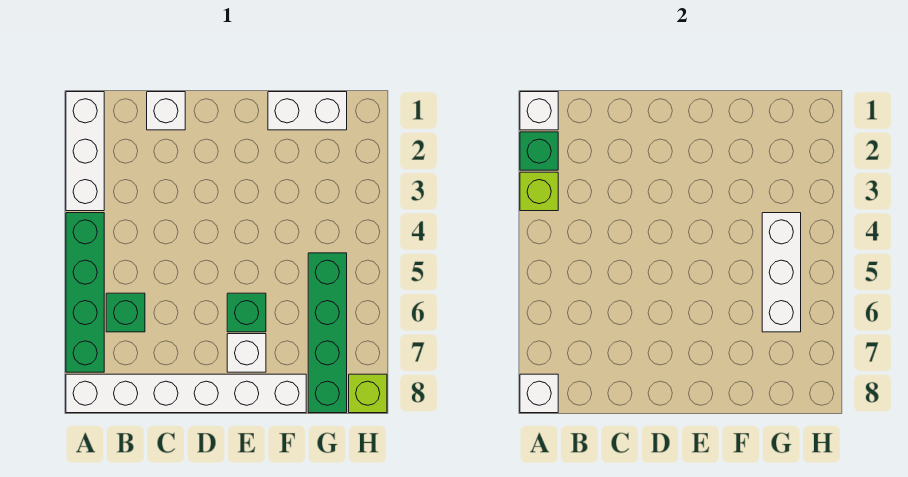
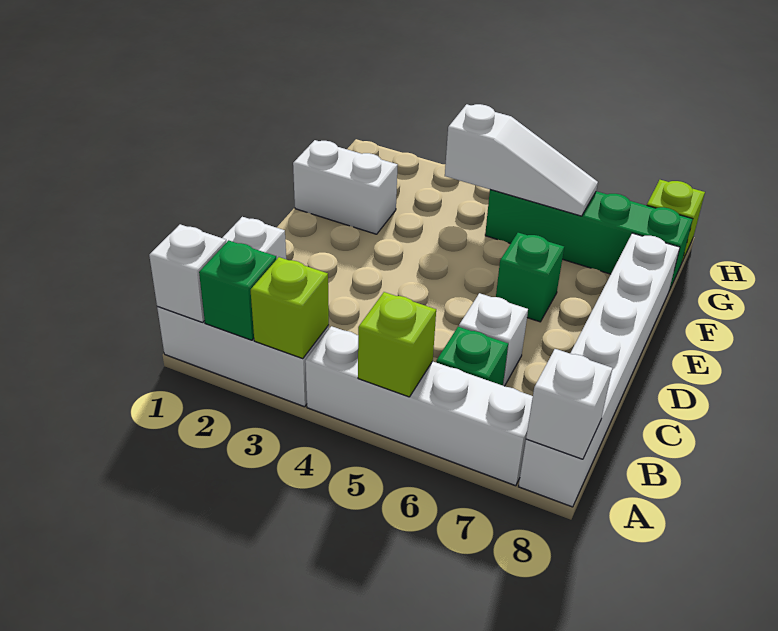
green 1x4 brick [66,213,104,372] -> white 1x4 brick [305,326,533,486]
none -> lime 1x1 brick [358,292,436,397]
white 1x1 brick [227,334,266,372] -> white 1x1 brick moved to [459,293,528,386]
white 1x2 brick [268,92,347,130] -> white 1x2 brick turned to [293,140,398,234]
white 1x3 brick [762,213,801,332] -> white 1x3 slope [445,104,598,216]

